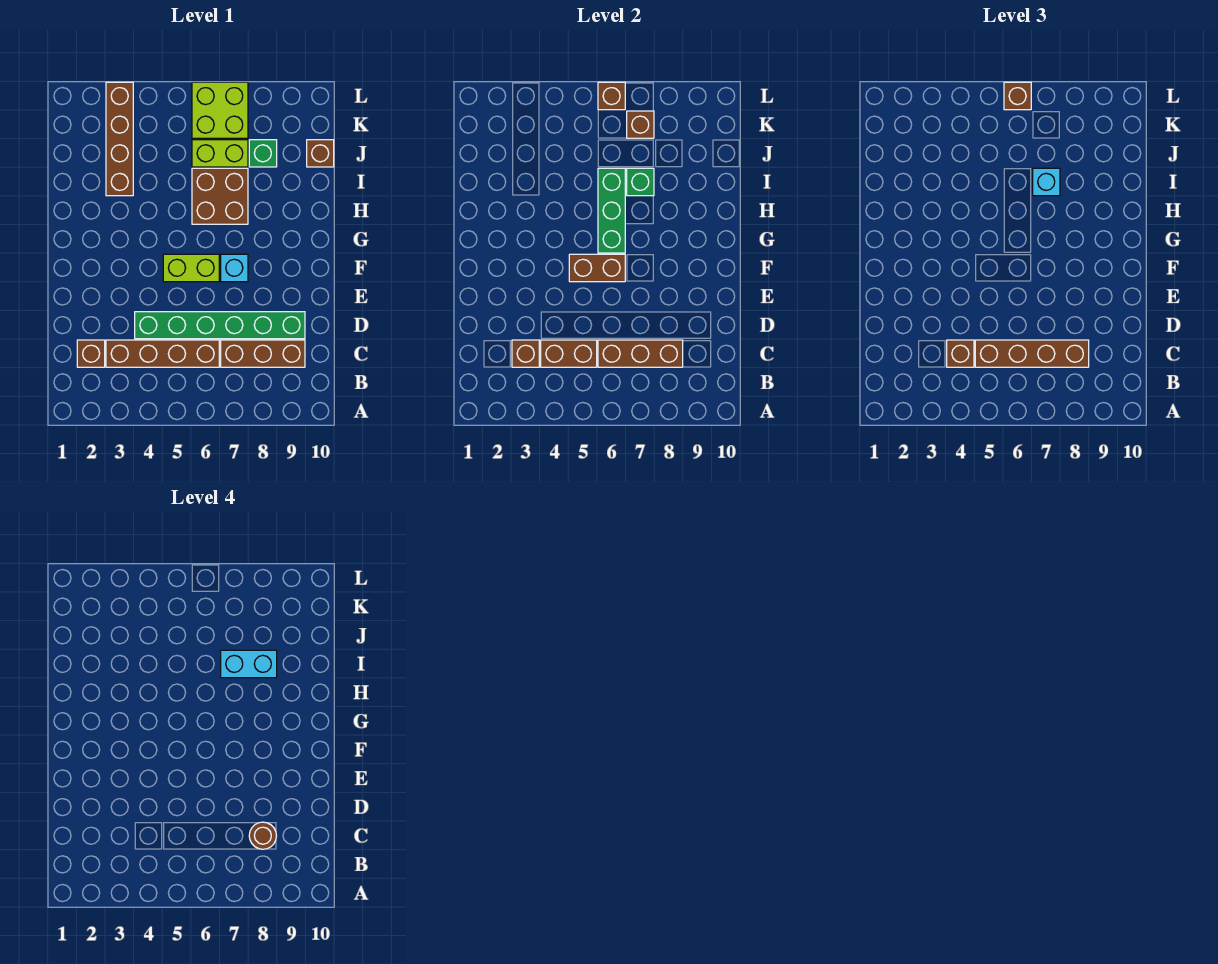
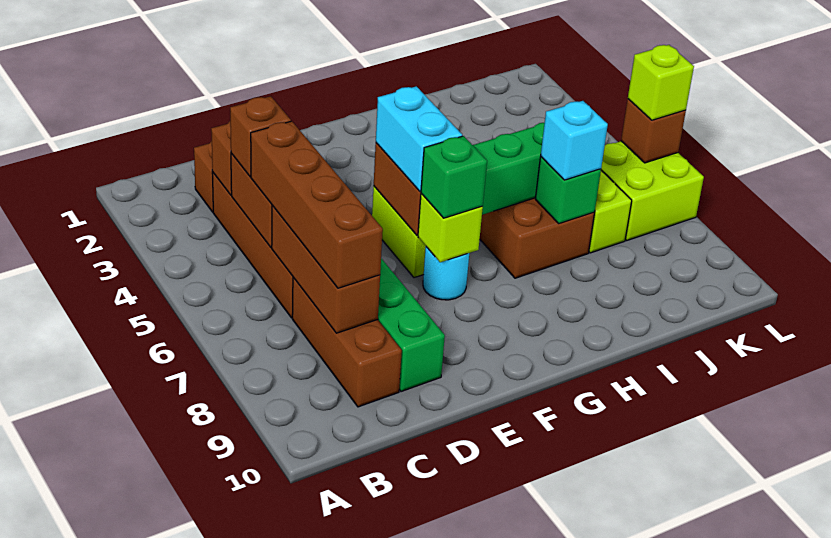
brown 1x1 round brick [249,822,276,849] -> none
cyan 1x1 brick [221,254,248,282] -> cyan 1x1 round brick [423,247,469,300]
none -> lime 1x1 brick [418,194,483,262]
brown 1x4 brick [106,82,133,196] -> none
cyan 1x2 brick [221,650,277,678] -> cyan 1x2 brick moved to [376,86,462,191]
green 1x1 brick [249,140,277,167] -> green 1x1 brick moved to [421,136,487,218]
brown 1x1 brick [307,140,334,167] -> none
brown 1x1 brick [627,111,654,138] -> none
brown 1x1 brick [1004,82,1031,110] -> lime 1x1 brick [628,45,694,120]

